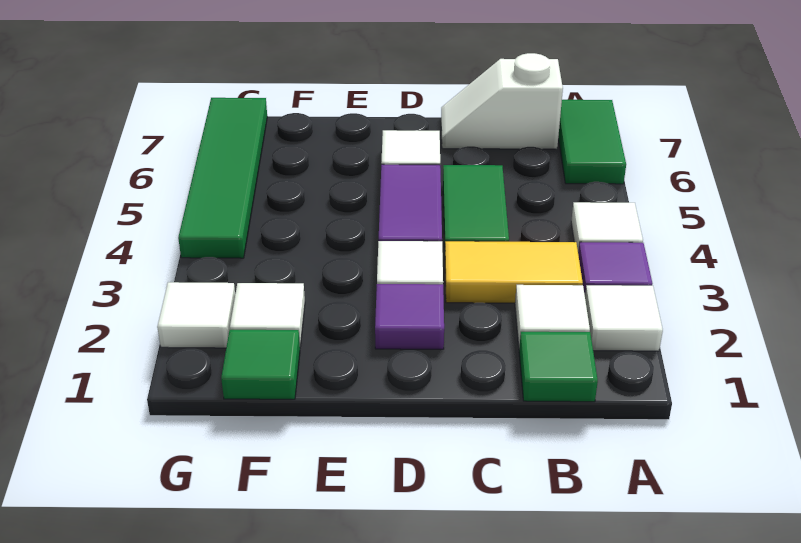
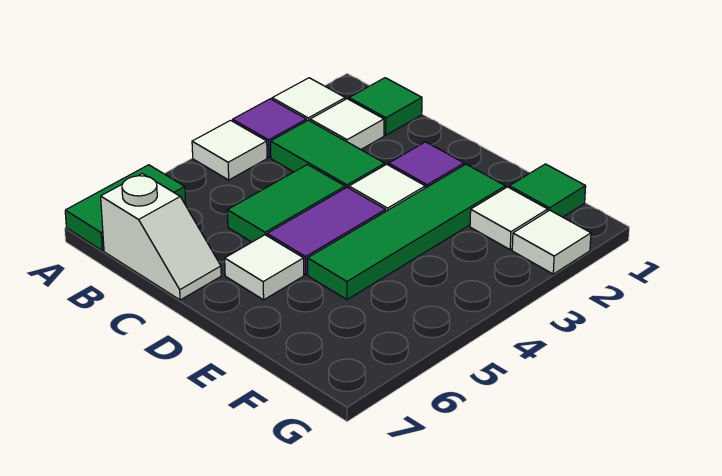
yellow 1x2 tile [445,241,583,303] -> green 1x2 tile [271,120,385,188]
green 1x4 tile [178,98,267,258] -> green 1x4 tile moved to [308,164,505,300]

